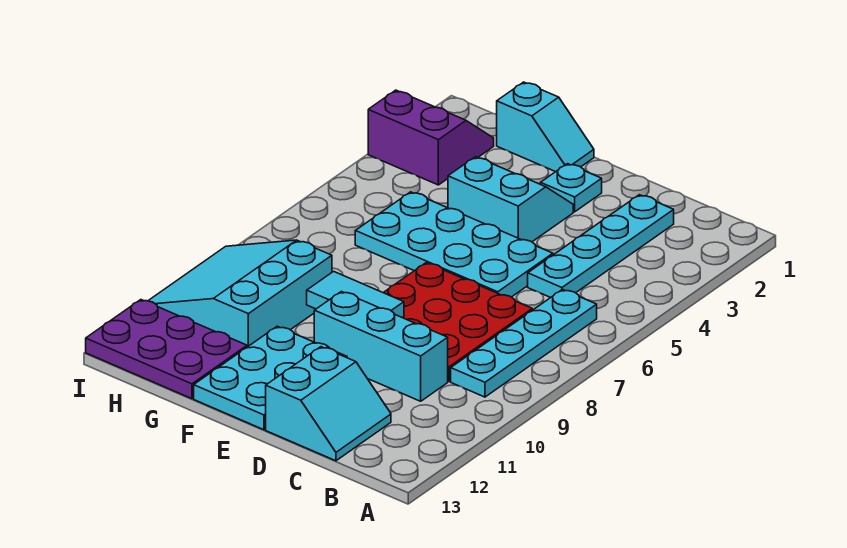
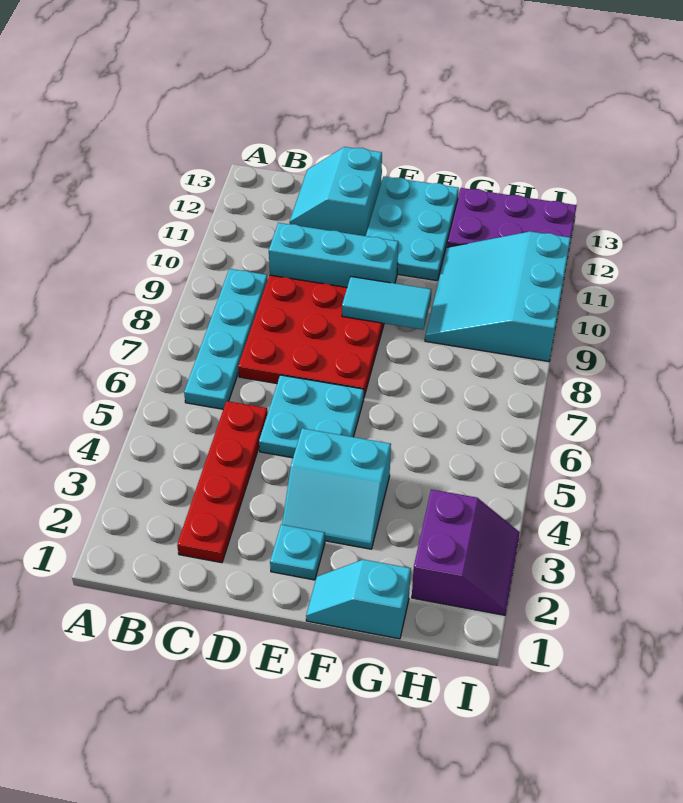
cyan 1x4 plate [528,195,674,298] -> red 1x4 plate [177,401,268,563]
cyan 2x4 plate [355,192,553,297] -> cyan 2x2 plate [259,375,364,458]
cyan 3x3 slope [148,240,332,347] -> cyan 3x3 slope turned to [425,231,571,362]
purple 2x2 slope [368,90,494,185] -> purple 2x2 slope turned to [412,489,520,615]

